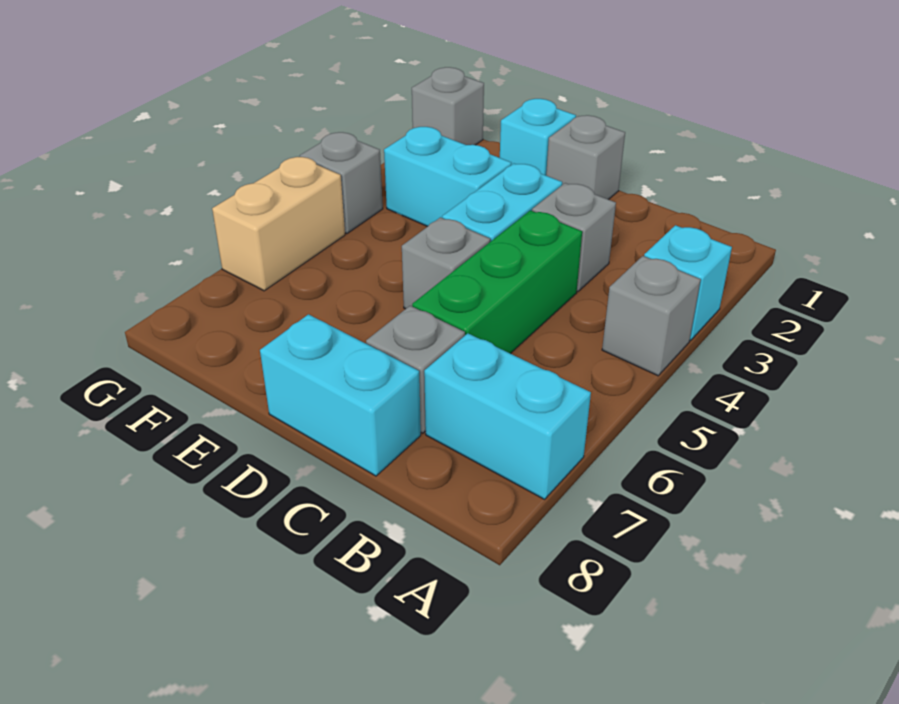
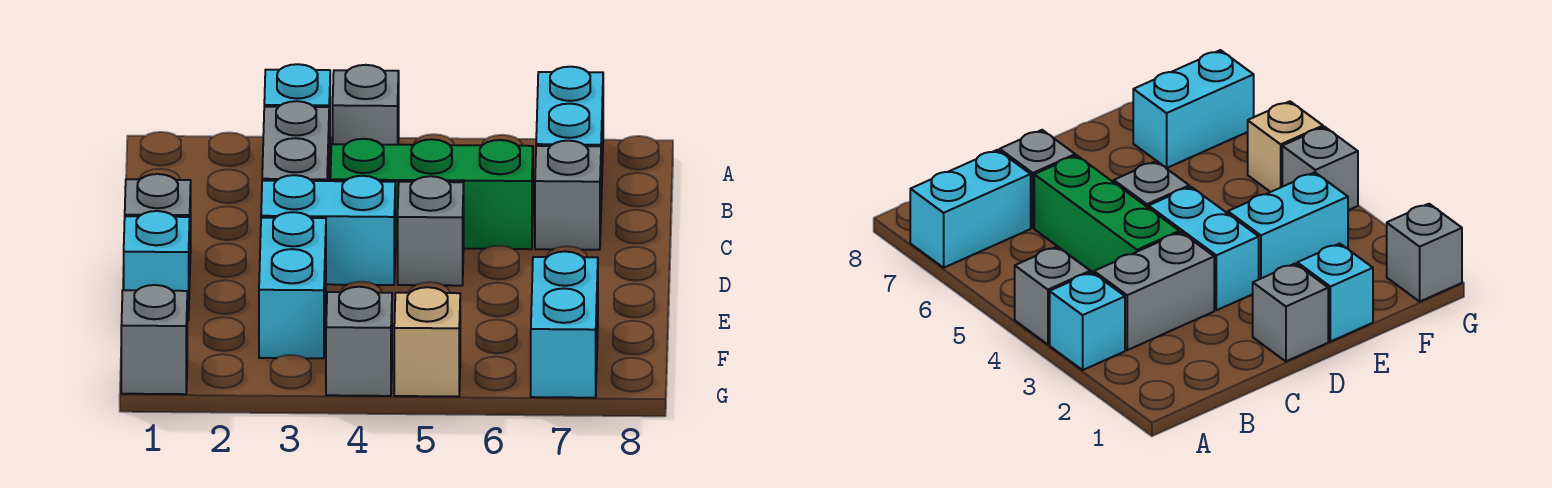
grey 1x1 brick [532,183,616,292] -> grey 1x2 brick [262,101,329,181]
cyan 1x2 brick [260,314,421,476] -> cyan 1x2 brick moved to [531,251,598,398]
tan 1x2 brick [212,157,345,291] -> tan 1x1 brick [394,287,460,397]

